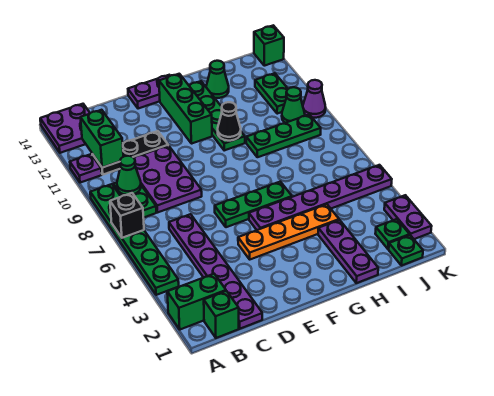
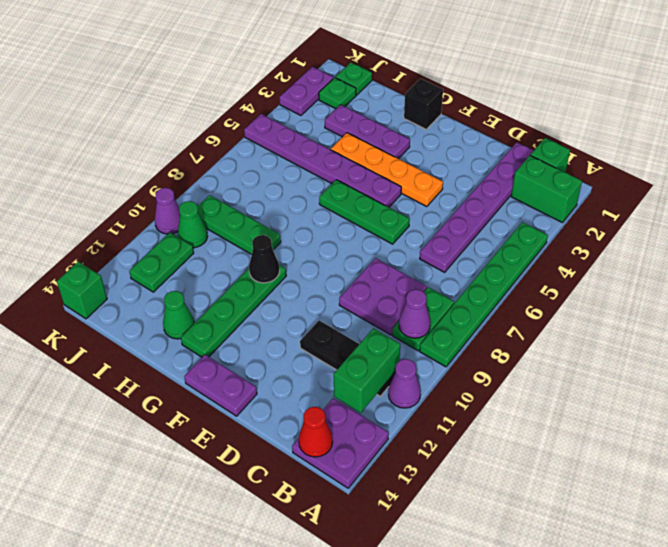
black 1x1 brick [110,193,144,238] -> black 1x1 brick moved to [404,79,443,129]
purple 1x1 plate [70,154,102,183] -> purple 1x1 cone [388,359,421,408]
green 1x1 cone [117,156,141,195] -> purple 1x1 cone [399,289,431,338]
none -> red 1x1 cone [299,407,333,457]
purple 2x3 plate [134,146,202,213] -> purple 2x2 plate [339,258,427,335]
green 1x3 brick [159,74,212,144] -> none
purple 1x3 plate [318,220,378,283] -> purple 1x3 plate turned to [325,105,410,159]

